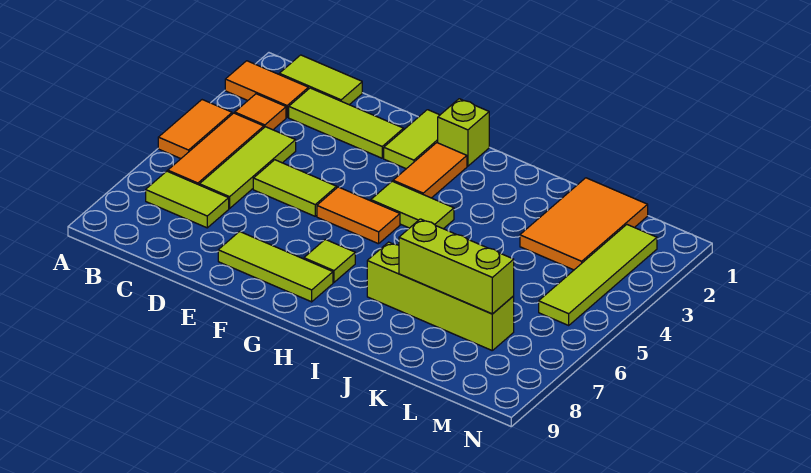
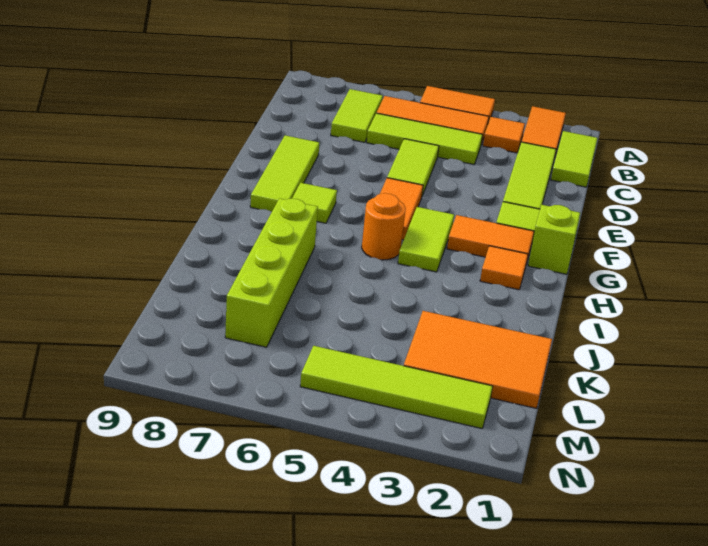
none -> orange 1x1 tile [480,246,528,290]
none -> orange 1x1 round brick [362,193,406,260]
lime 1x3 brick [399,219,514,314] -> none

